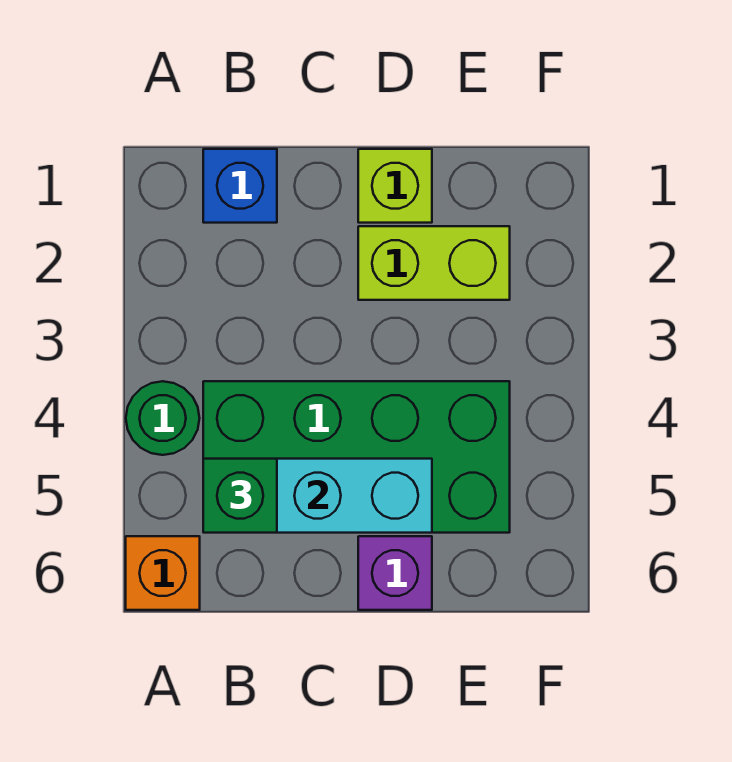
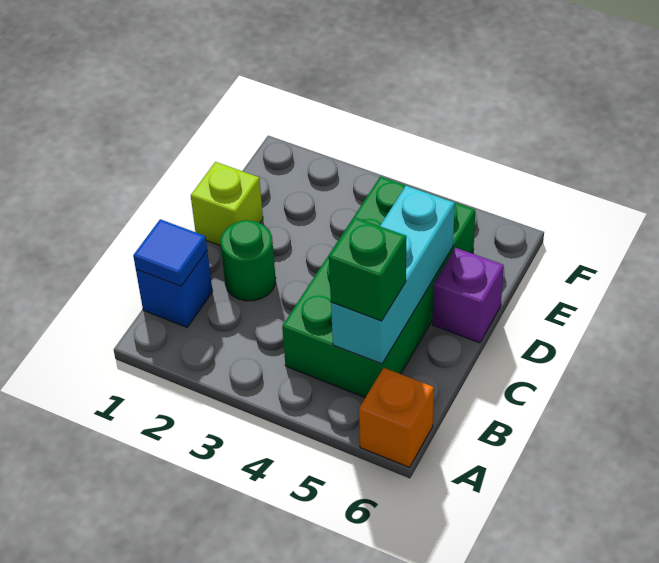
green 1x1 round brick [126,381,200,455] -> green 1x1 round brick moved to [221,220,276,301]
none -> blue 1x1 tile [133,219,207,286]
lime 1x2 brick [358,226,510,300] -> none

